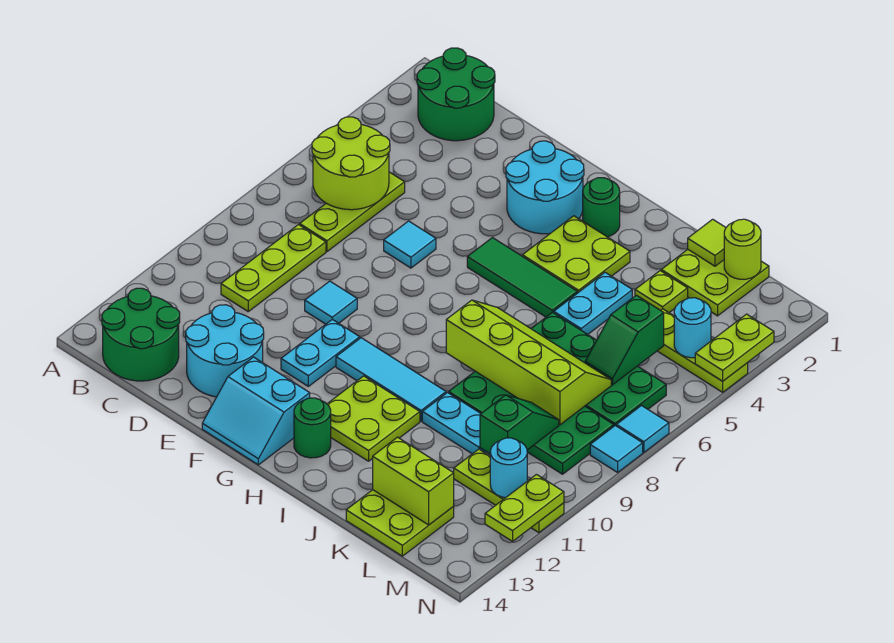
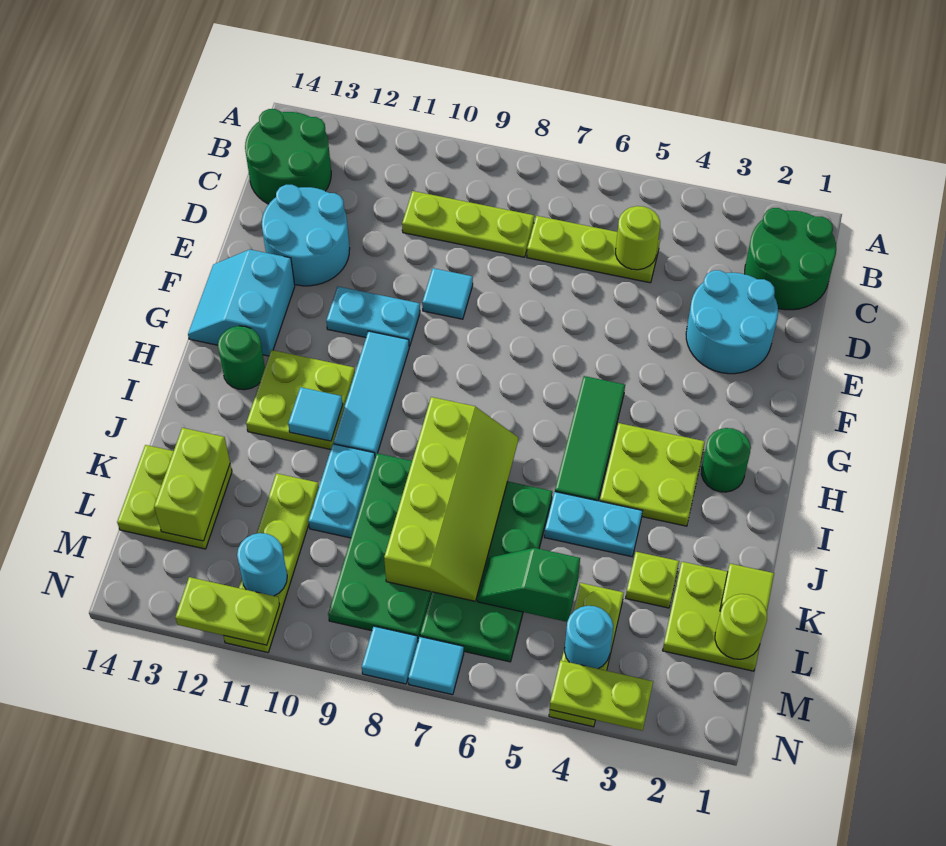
lime 2x2 round brick [312,117,390,210] -> lime 1x1 round brick [616,206,660,270]
cyan 1x1 tile [384,221,436,268] -> cyan 1x1 tile moved to [288,387,343,441]
cyan 2x2 round brick [506,141,584,234] -> cyan 2x2 round brick moved to [686,270,778,374]
green 1x2 slope [480,395,559,454] -> none
lime 1x3 plate [454,449,564,533] -> lime 1x4 plate [223,473,319,653]

